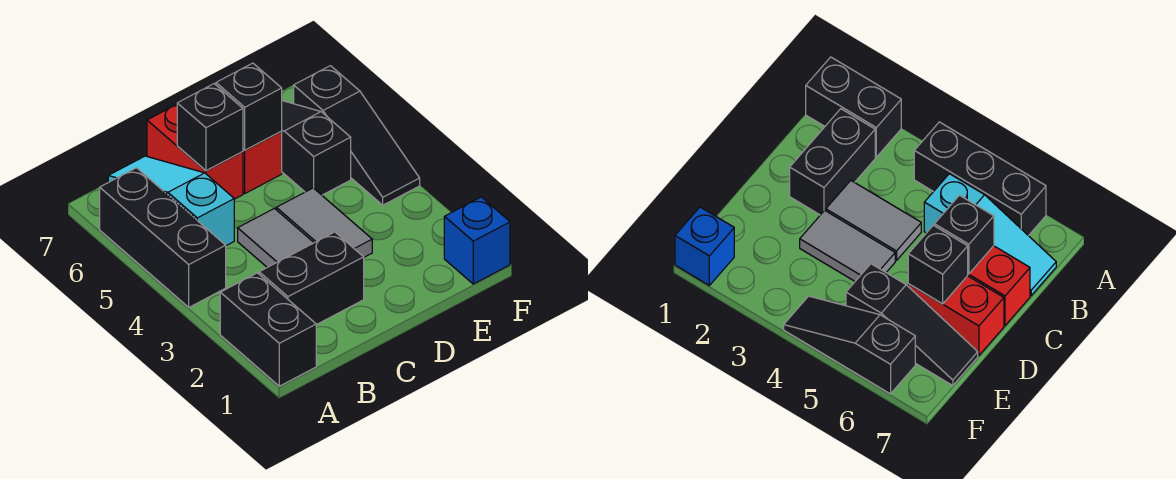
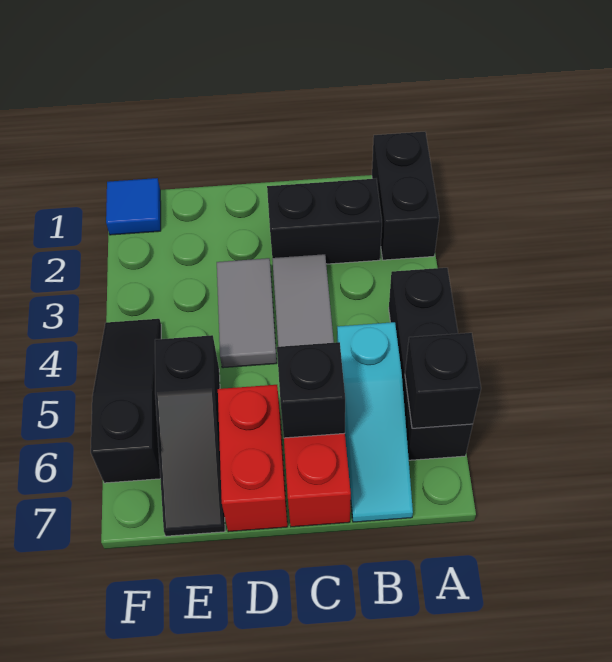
black 1x1 brick [216,63,282,150] -> black 1x1 brick moved to [405,333,481,428]
blue 1x1 brick [444,197,510,284] -> blue 1x1 tile [106,178,161,235]

